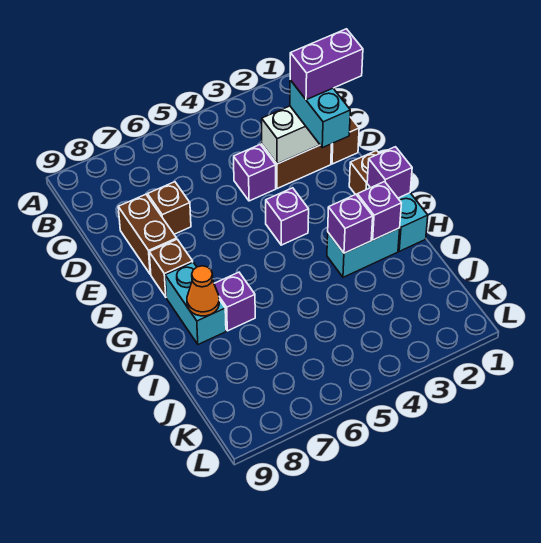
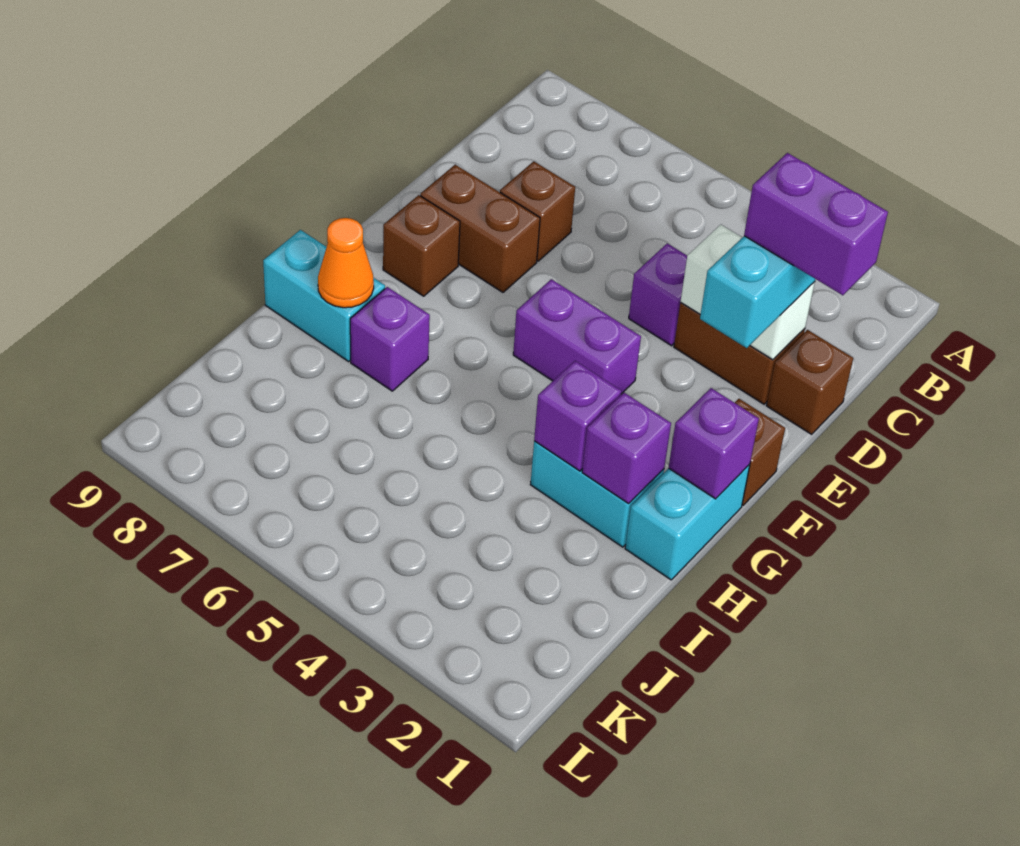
brown 1x2 brick [118,194,177,274] -> brown 1x2 brick turned to [420,165,540,292]
purple 1x1 brick [266,188,309,245] -> purple 1x2 brick [513,279,641,394]
cyan 1x2 brick [165,262,226,344] -> cyan 1x2 brick turned to [263,230,385,361]

